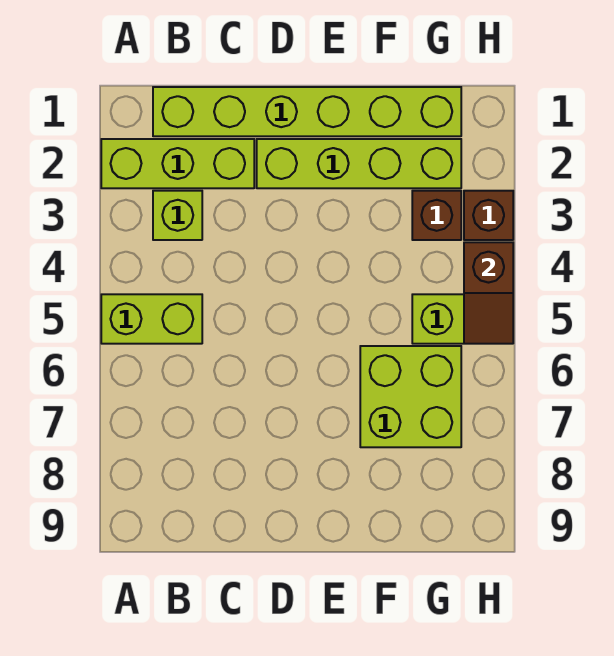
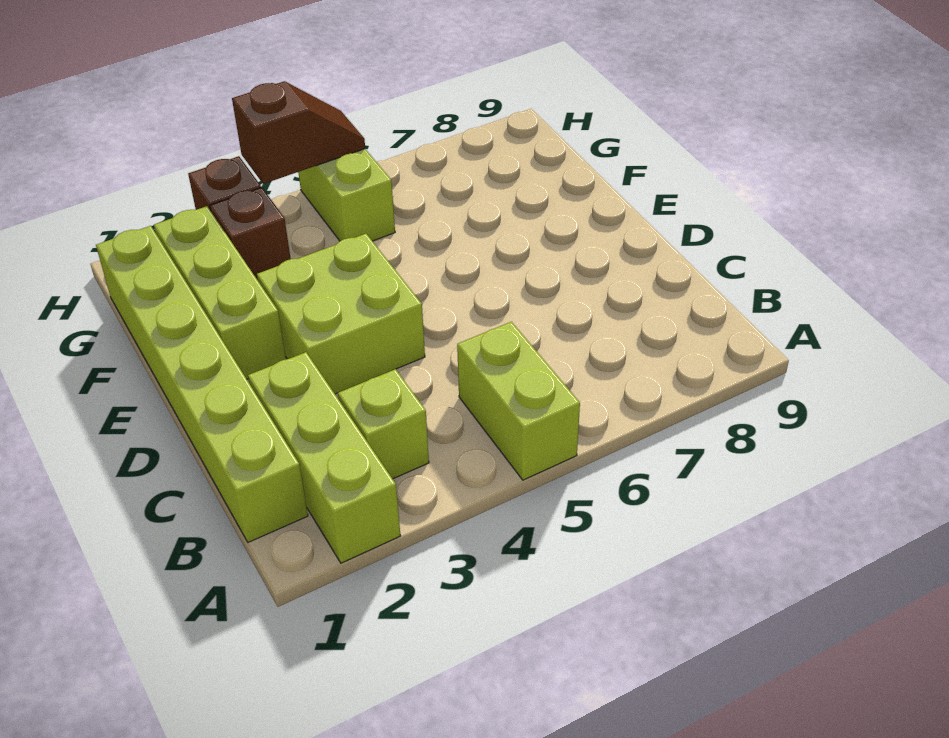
lime 1x4 brick [257,139,461,188] -> lime 1x3 brick [154,206,286,379]
lime 2x2 brick [360,346,461,447] -> lime 2x2 brick moved to [257,234,425,394]

